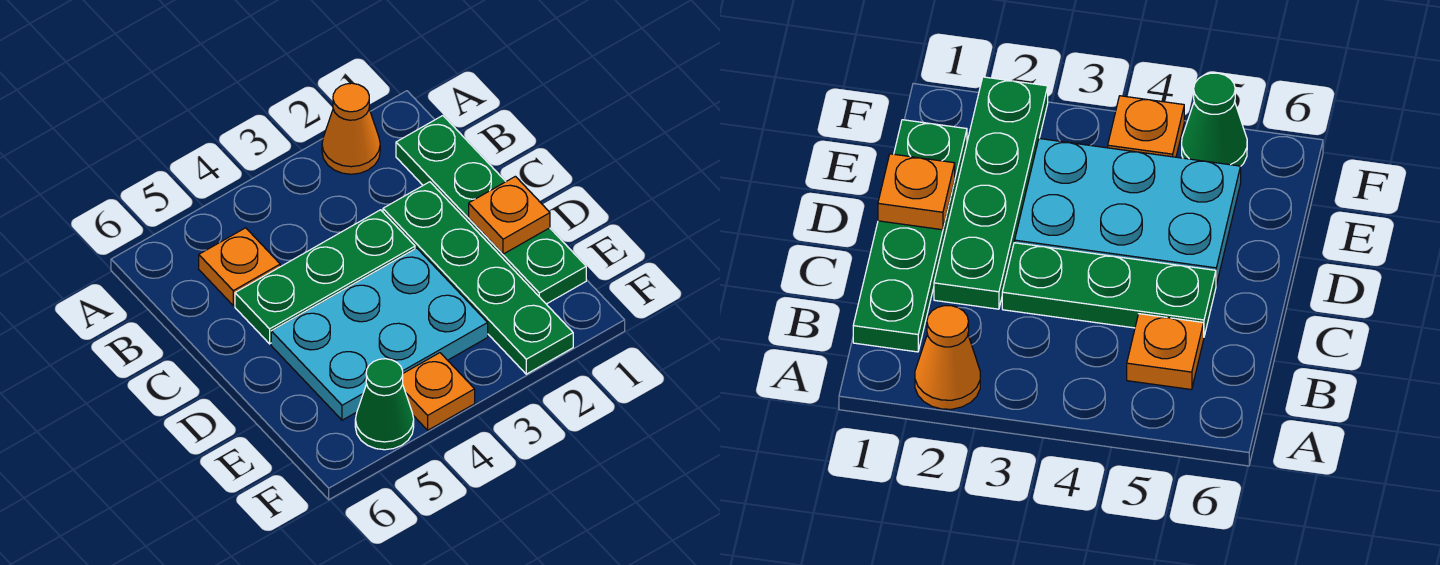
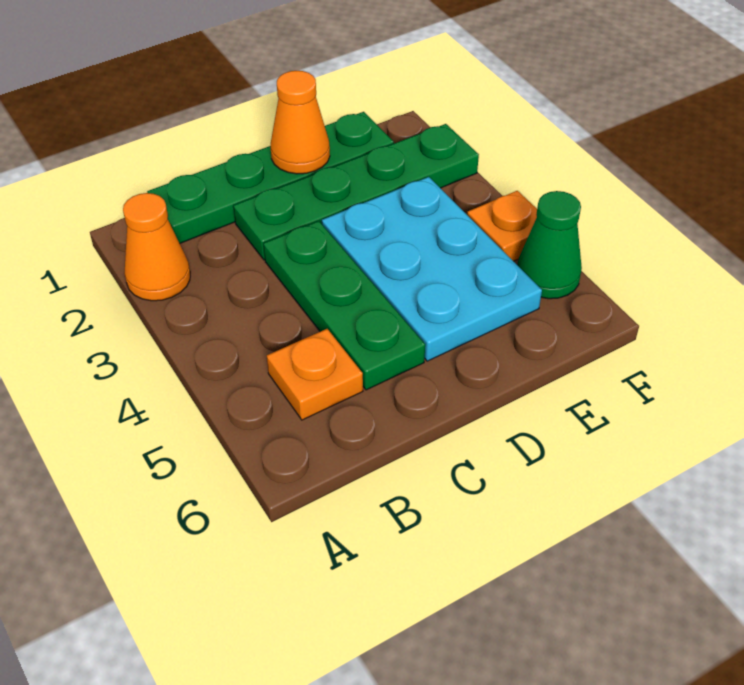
orange 1x1 plate [469,176,550,254] -> orange 1x1 cone [271,71,330,174]

